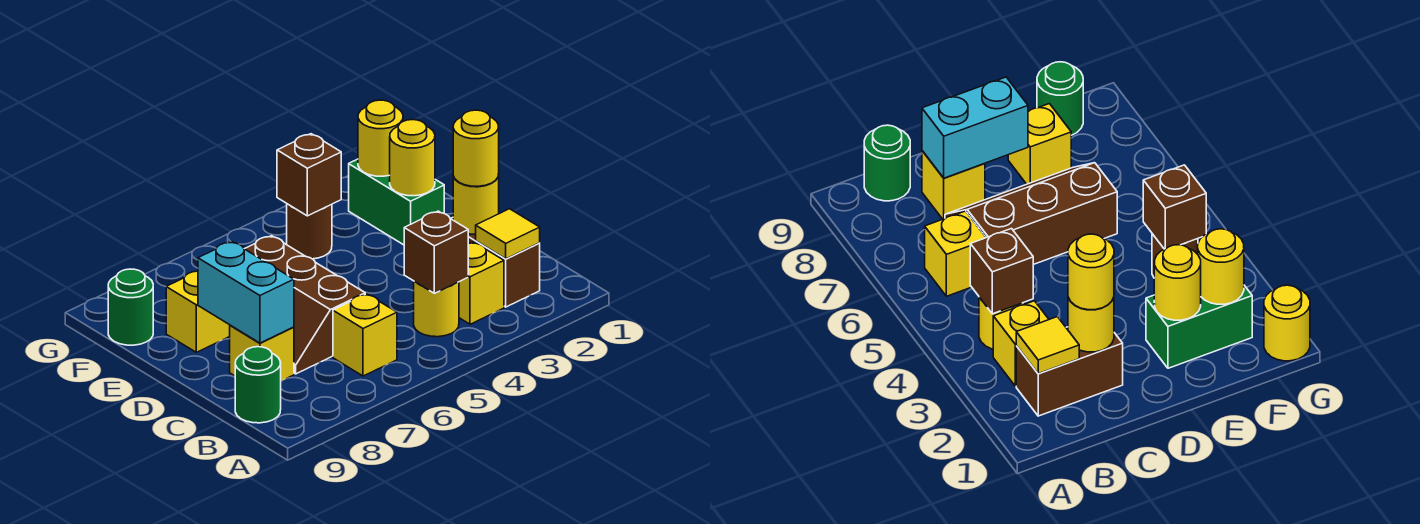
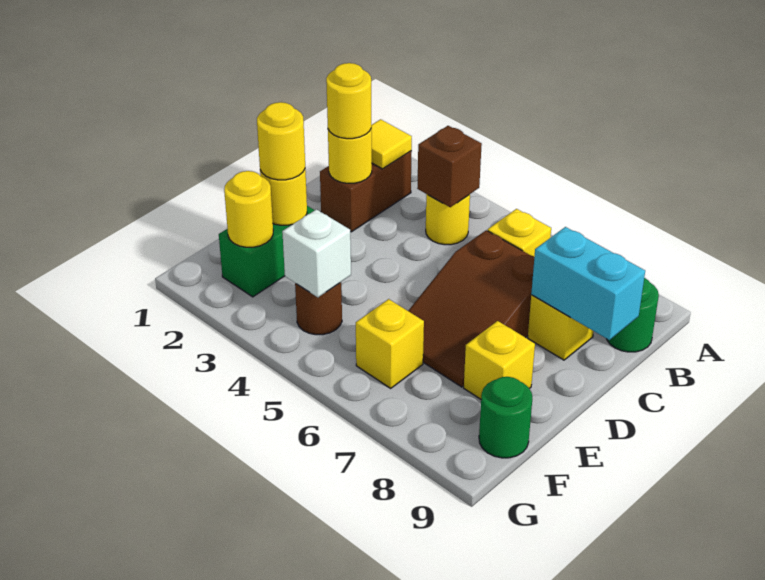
yellow 1x1 brick [459,242,504,324] -> yellow 1x1 brick moved to [356,299,424,388]
brown 2x3 slope [245,236,365,374] -> brown 2x3 slope turned to [408,230,534,387]
cyan 1x2 brick [198,242,294,343] -> cyan 1x2 brick turned to [531,227,645,340]
brown 1x1 brick [277,134,341,216] -> white 1x1 brick [282,209,351,297]
yellow 1x1 round brick [1264,285,1310,361] -> yellow 1x1 round brick moved to [257,102,305,180]

